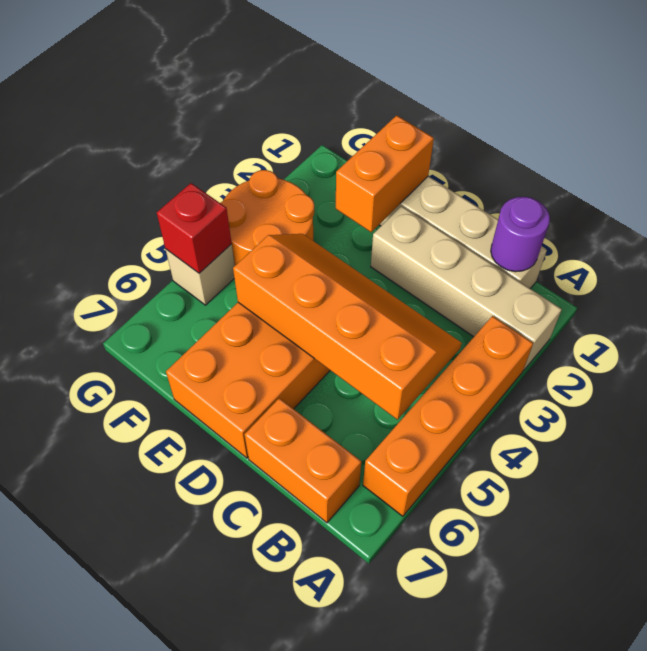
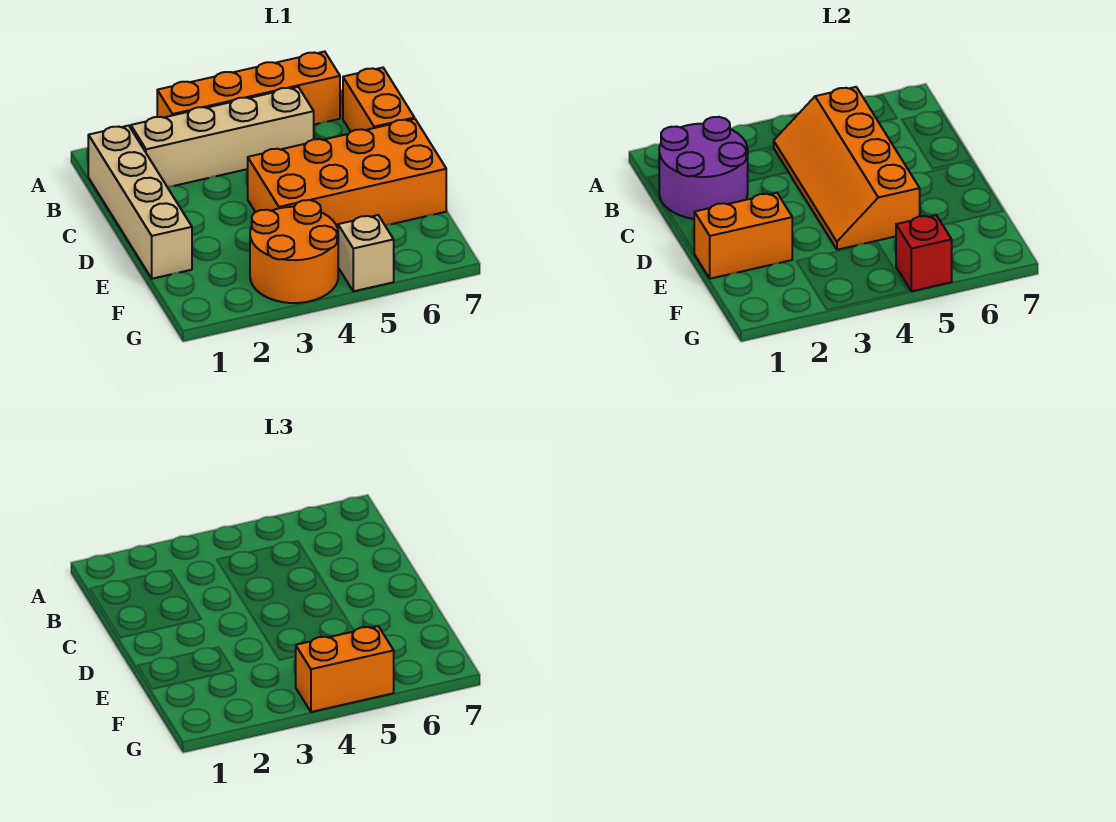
tan 1x4 brick [371,206,562,370] -> tan 1x4 brick turned to [131,87,314,187]
purple 1x1 round brick [491,197,550,272] -> purple 2x2 round brick [659,117,748,219]
none -> orange 1x2 brick [295,626,394,712]

